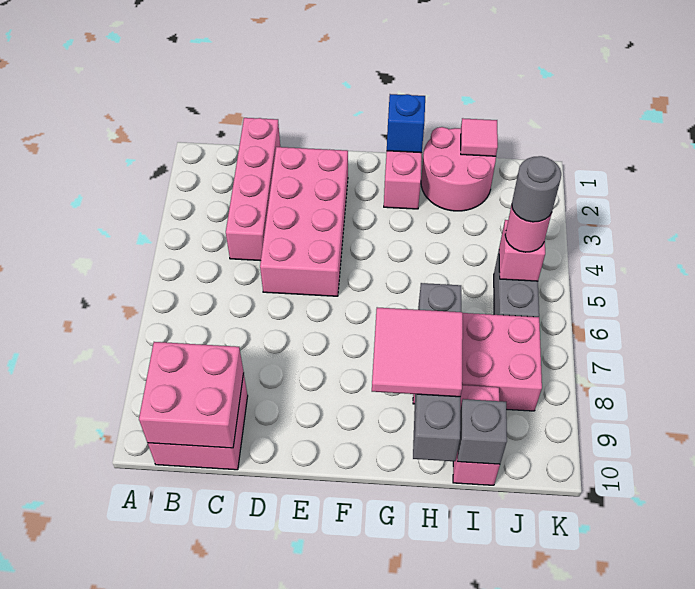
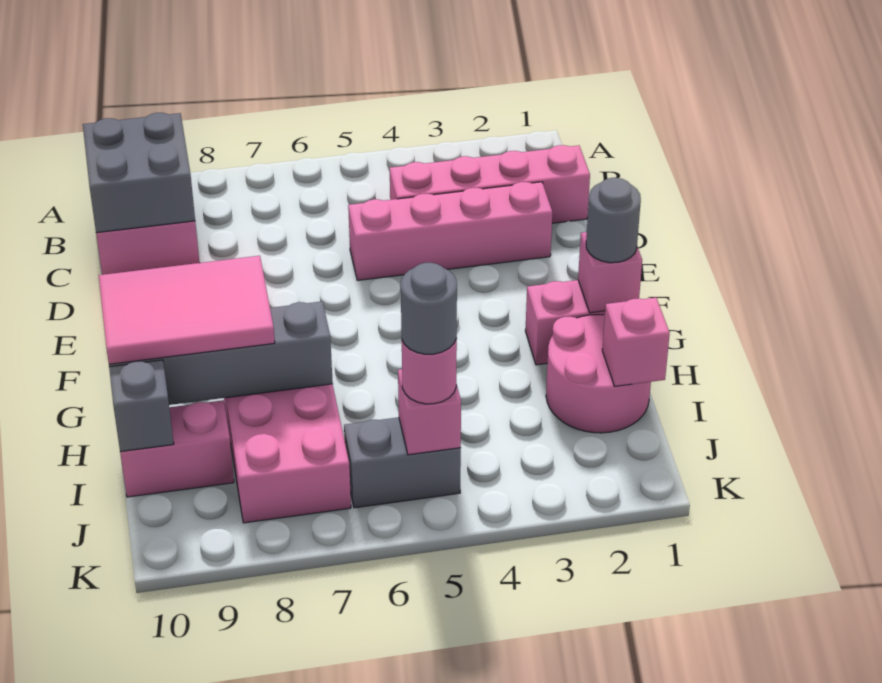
pink 2x2 brick [139,342,244,448] -> grey 2x2 brick [83,113,195,233]
pink 2x4 brick [260,147,348,296] -> pink 1x4 brick [348,182,552,280]
blue 1x1 brick [387,94,425,153] -> pink 1x1 brick [578,232,642,313]
none -> grey 1x1 round brick [586,178,641,263]
pink 2x2 tile [372,307,463,397] -> pink 2x3 tile [99,256,275,364]
pink 1x1 tile [461,118,498,156] -> pink 1x1 brick [602,298,670,386]

